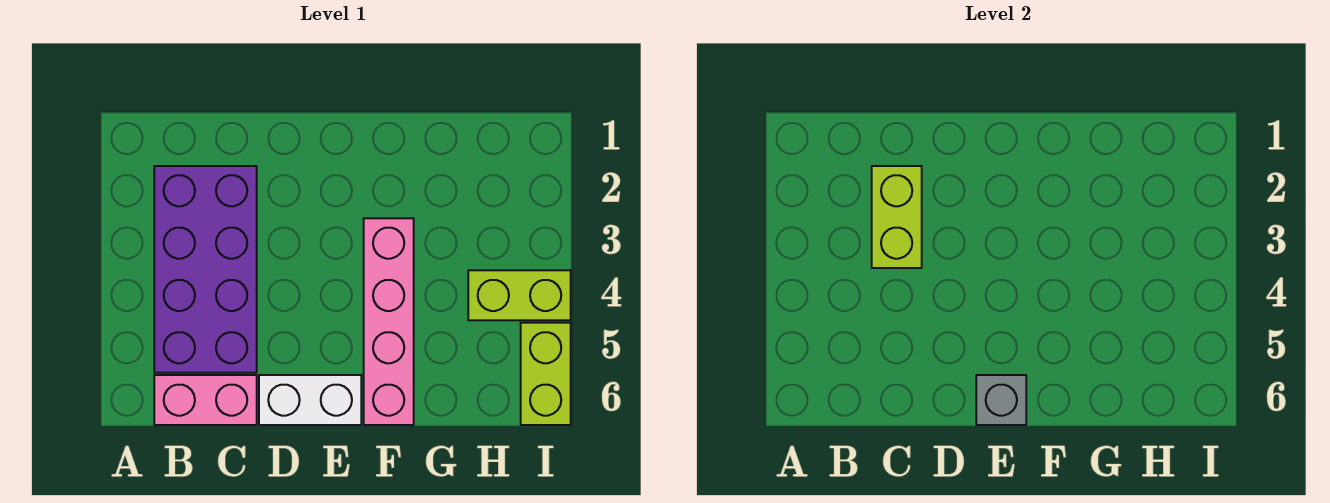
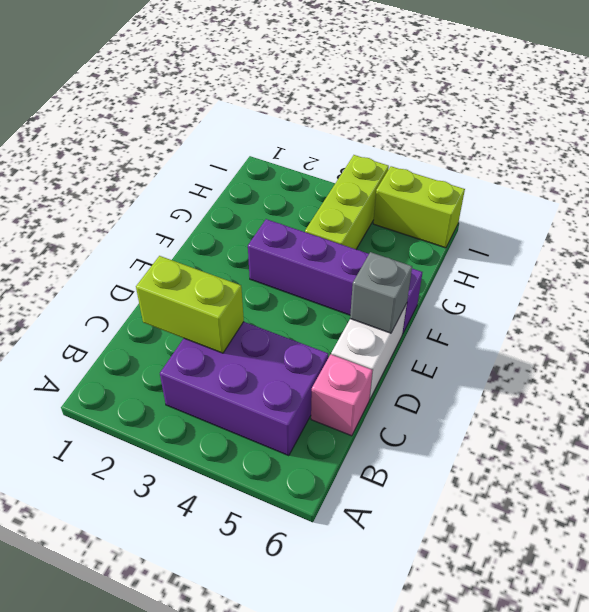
purple 2x4 brick [154,166,257,373] -> purple 2x3 brick [160,322,328,456]
pink 1x2 brick [154,375,257,425] -> pink 1x1 brick [311,354,372,436]
pink 1x4 brick [364,218,414,425] -> purple 1x4 brick [248,219,422,334]
lime 1x2 brick [468,270,571,320] -> lime 1x3 brick [305,155,389,249]

